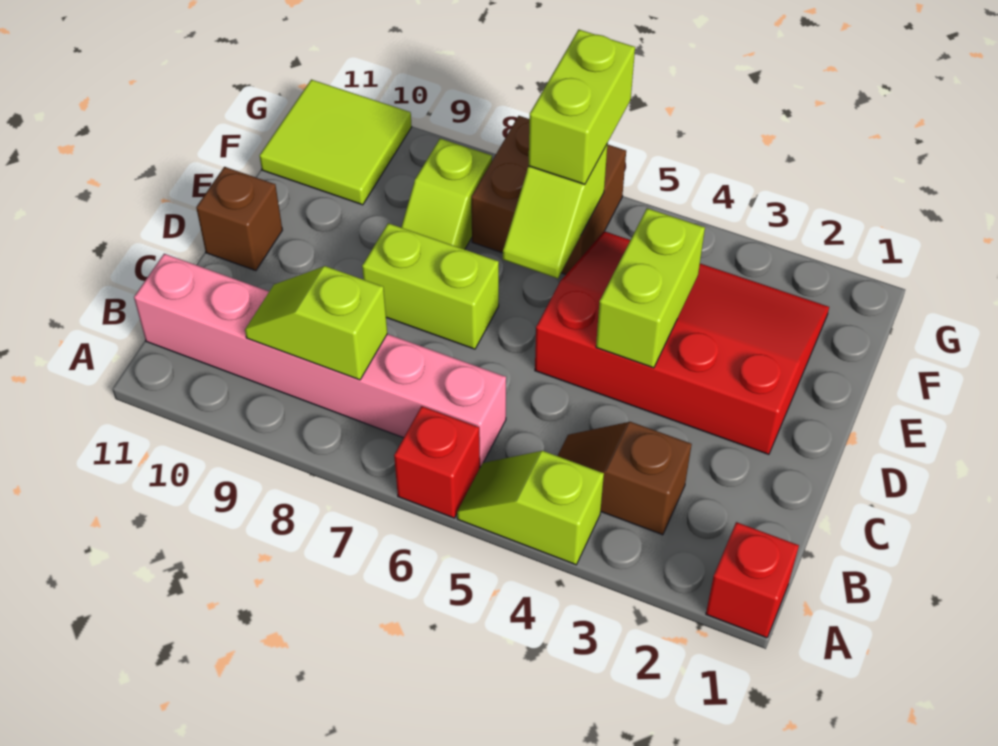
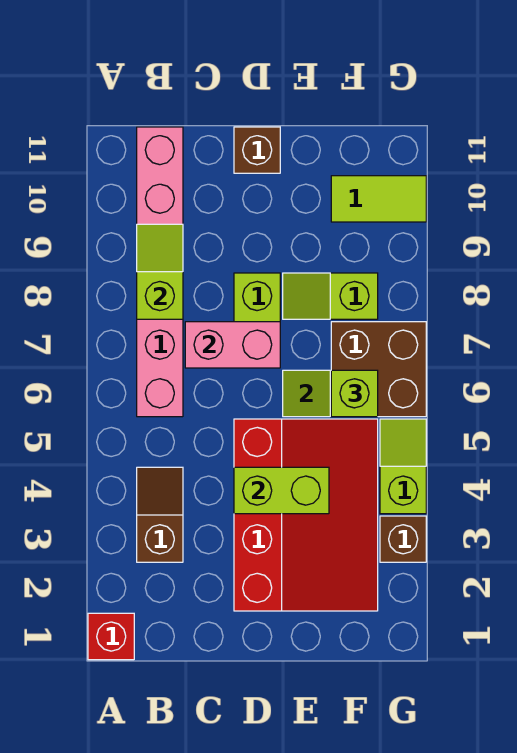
lime 1x2 slope [457,451,604,565] -> lime 1x2 slope moved to [380,419,426,514]
red 1x1 brick [394,406,480,518] -> none
none -> pink 1x2 brick [185,322,280,368]
lime 1x2 brick [529,30,635,184] -> lime 1x1 brick [331,370,378,417]
lime 2x2 tile [260,80,412,205] -> lime 1x2 tile [331,176,426,222]
none -> brown 1x1 brick [380,516,426,562]

